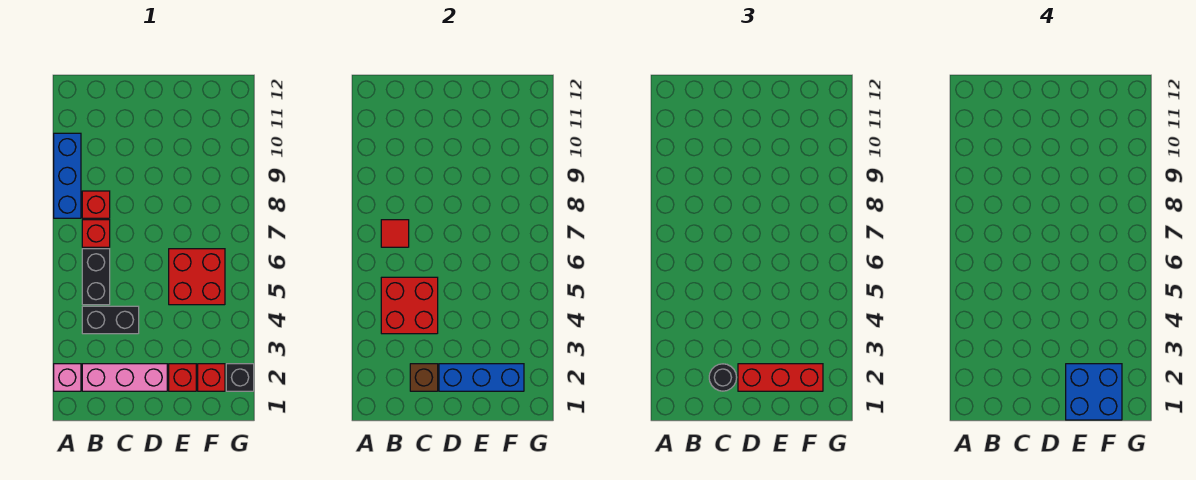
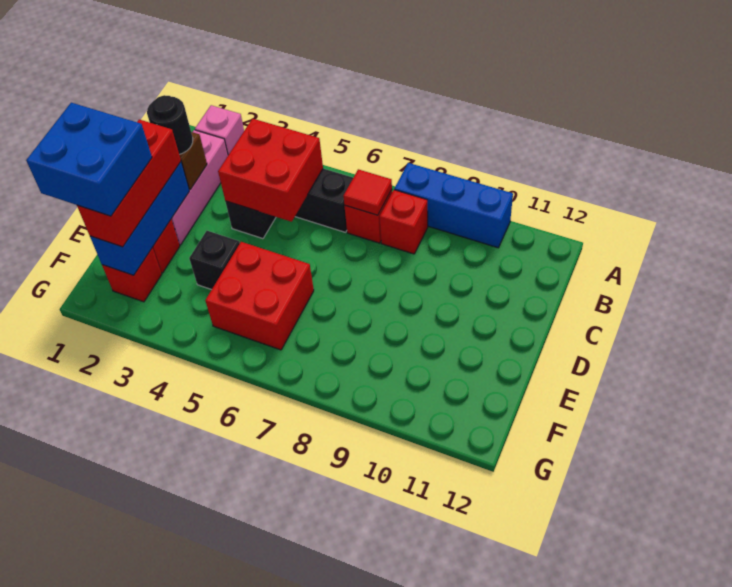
black 1x1 brick [226,364,254,391] -> black 1x1 brick moved to [189,231,240,290]

